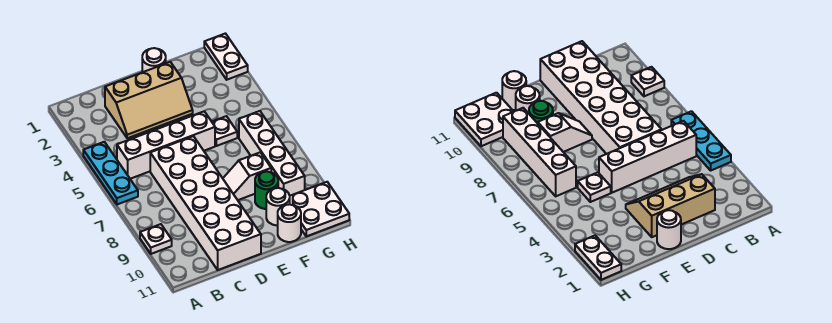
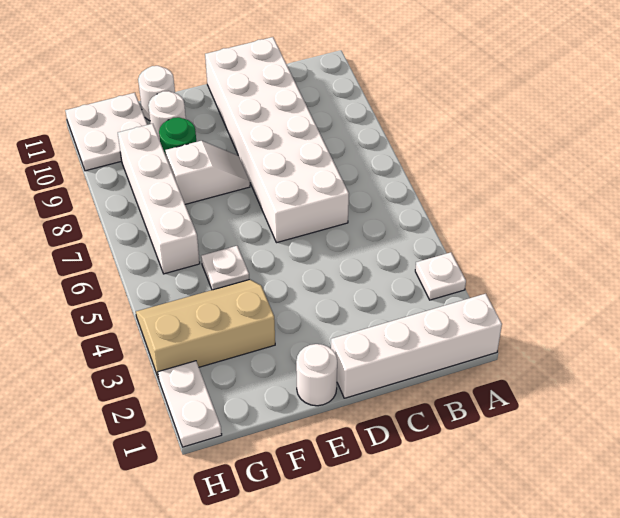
cyan 1x3 plate [83,142,138,204] -> none
white 1x1 plate [140,224,172,254] -> white 1x1 plate moved to [415,252,466,300]
white 1x4 brick [117,111,215,179] -> white 1x4 brick moved to [331,294,502,398]
tan 2x3 slope [105,62,193,138] -> tan 2x3 slope moved to [136,279,275,379]

